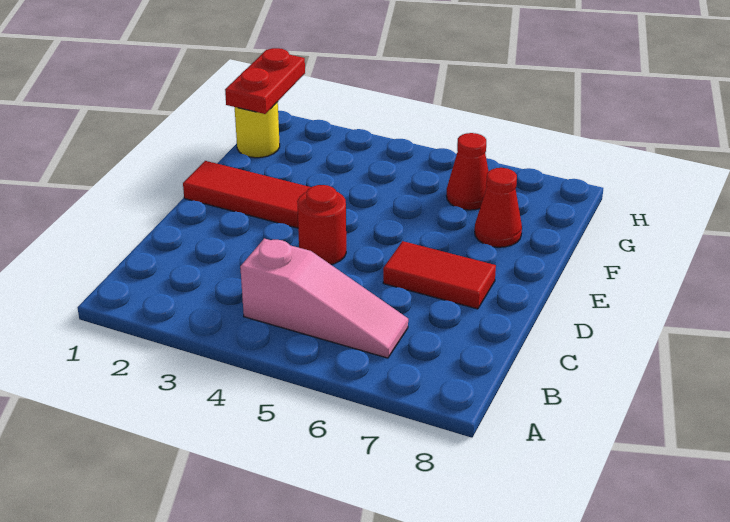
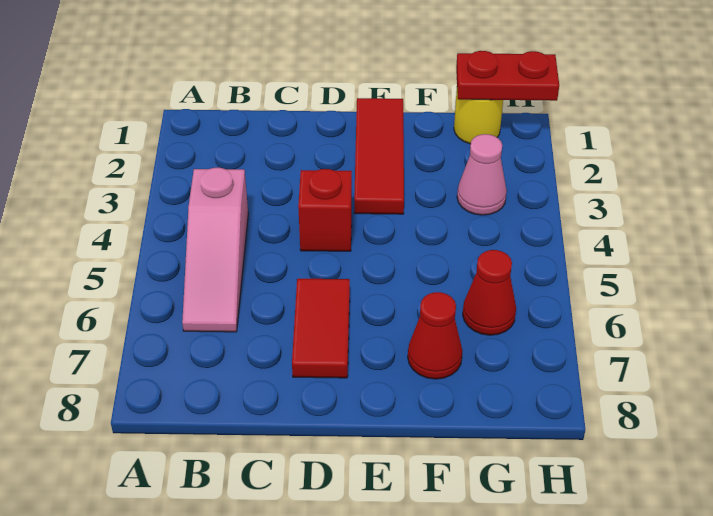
red 1x1 round brick [297,185,346,264] -> red 1x1 brick [298,169,352,251]
none -> pink 1x1 cone [457,134,507,215]

